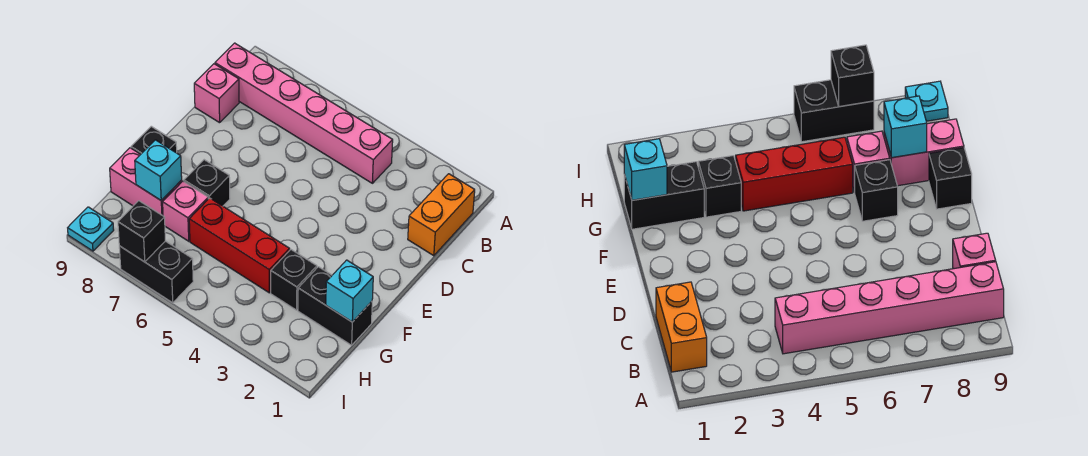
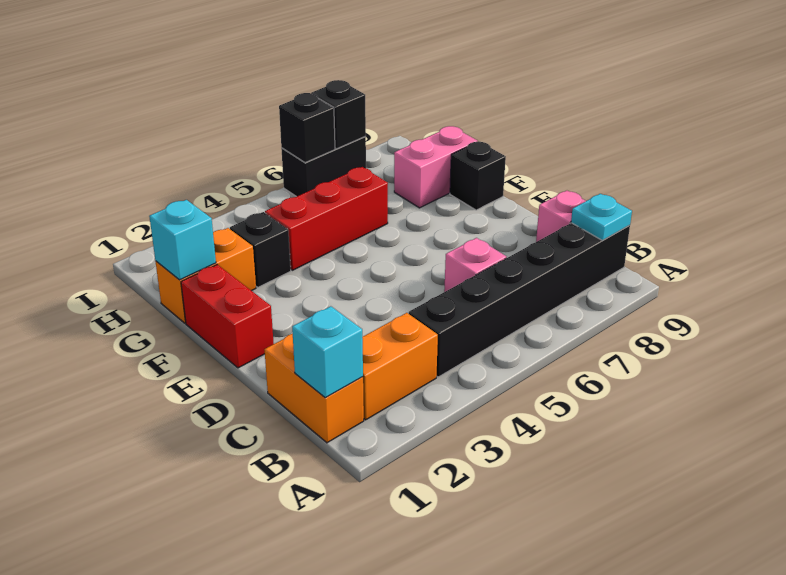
none -> orange 1x2 brick [362,313,438,420]
pink 1x6 brick [215,43,393,183] -> black 1x6 brick [409,223,630,377]
none -> red 1x2 brick [181,265,274,368]
black 1x1 brick [184,160,230,206] -> black 1x1 brick moved to [279,93,335,163]
black 1x2 brick [298,267,372,345] -> orange 1x2 brick [155,228,256,323]
pink 1x1 brick [163,181,208,241] -> pink 1x1 brick moved to [444,238,506,292]
cyan 1x1 brick [135,140,182,200] -> cyan 1x1 brick moved to [292,306,363,398]
cyan 1x1 plate [68,207,114,251] -> cyan 1x1 plate moved to [571,194,632,240]

